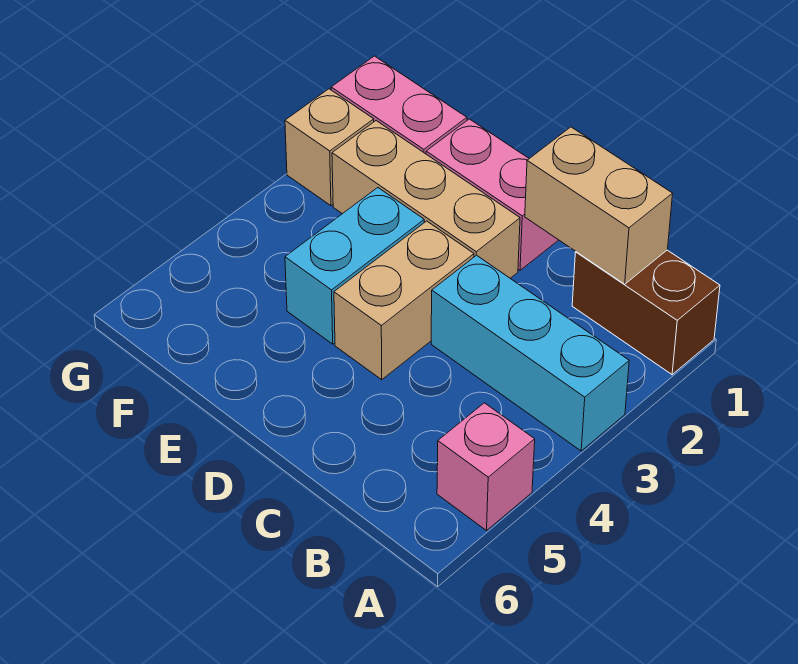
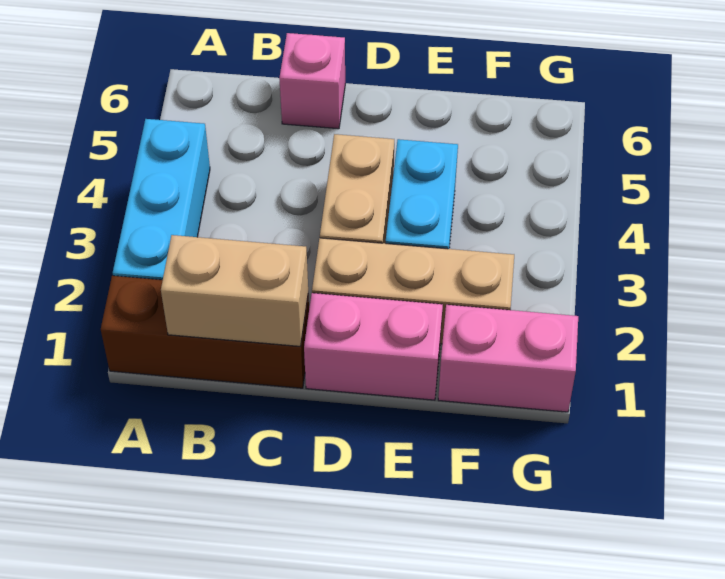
brown 1x2 brick [572,250,720,375] -> brown 1x3 brick [101,276,309,388]
cyan 1x3 brick [431,255,629,451] -> cyan 1x3 brick turned to [113,119,210,280]
pink 1x1 brick [437,403,535,531] -> pink 1x1 brick moved to [279,33,345,129]
tan 1x1 brick [285,89,374,206] -> none

